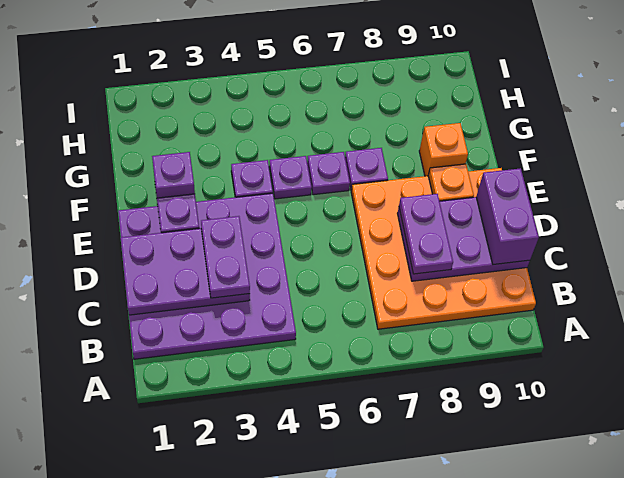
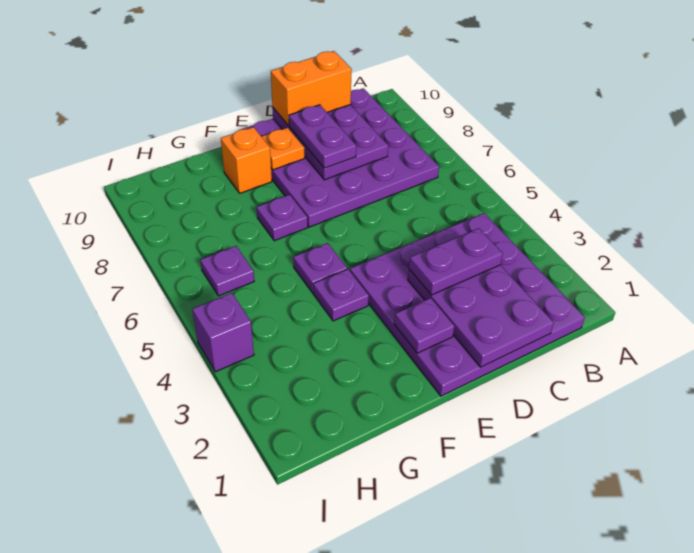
orange 4x4 plate [351,168,536,329] -> purple 4x4 plate [241,88,439,227]
purple 1x2 plate [399,194,453,274] -> purple 1x2 plate turned to [289,105,356,168]
purple 1x2 brick [476,168,539,265] -> orange 1x2 brick [271,51,352,126]
purple 1x1 brick [152,152,195,198] -> purple 1x1 brick moved to [192,293,254,372]
purple 1x1 plate [307,152,350,195] -> purple 1x1 plate moved to [200,246,254,296]

